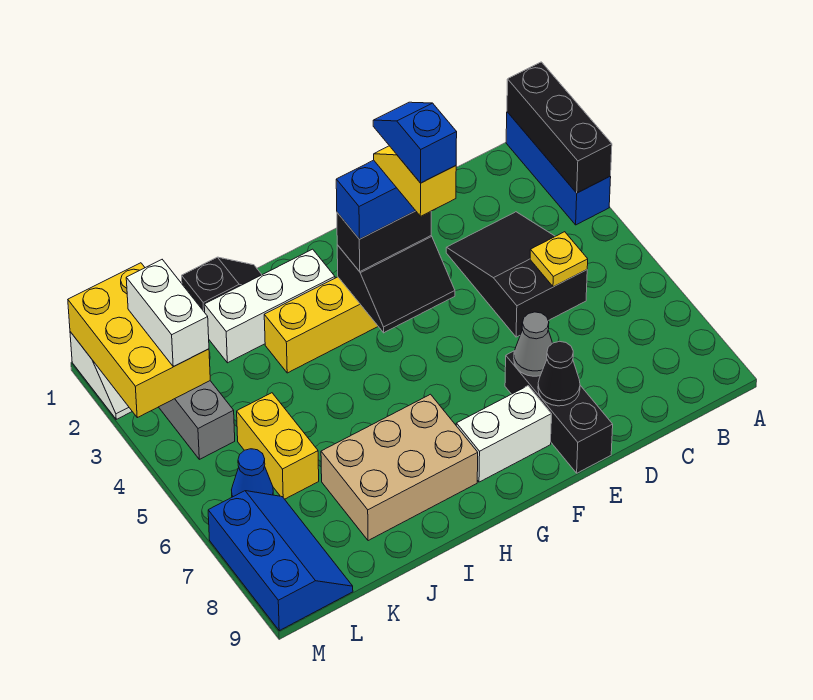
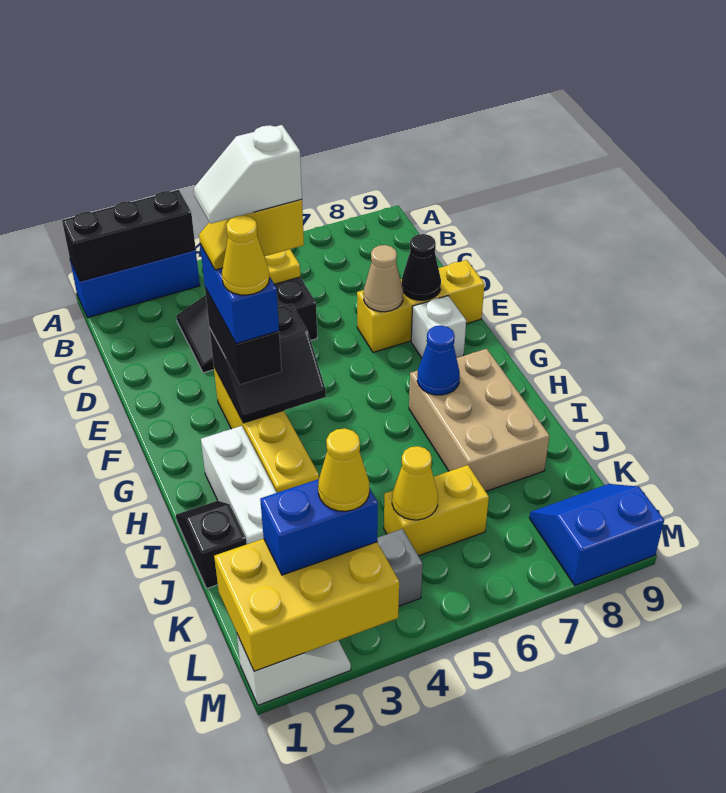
black 1x3 brick [505,351,613,473] -> yellow 1x3 brick [357,260,484,352]
grey 1x1 cone [514,312,552,376] -> tan 1x1 cone [364,245,403,312]
black 2x2 slope [337,236,455,333] -> black 2x2 slope turned to [209,304,326,423]
blue 1x2 slope [373,102,457,183] -> white 1x2 slope [194,125,302,224]
white 1x2 brick [456,386,551,482] -> white 1x1 brick [411,296,466,358]
none -> yellow 1x1 cone [222,216,269,295]
none -> yellow 1x1 cone [392,446,438,520]
white 1x2 brick [126,260,209,367] -> blue 1x2 brick [260,479,378,575]
none -> yellow 1x1 cone [318,428,369,511]
blue 1x1 cone [232,449,273,497] -> blue 1x1 cone moved to [417,325,460,395]
blue 2x3 slope [208,491,353,631] -> blue 2x2 slope [529,484,664,586]

